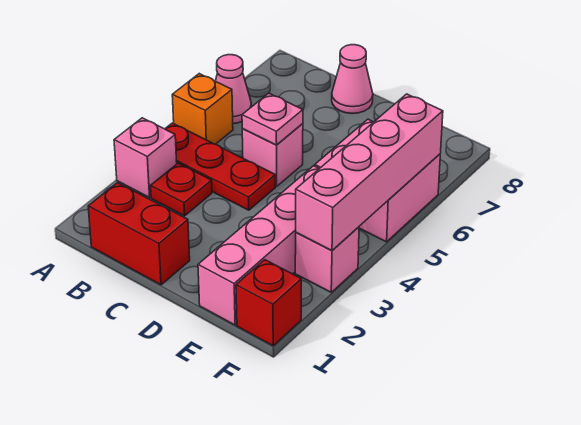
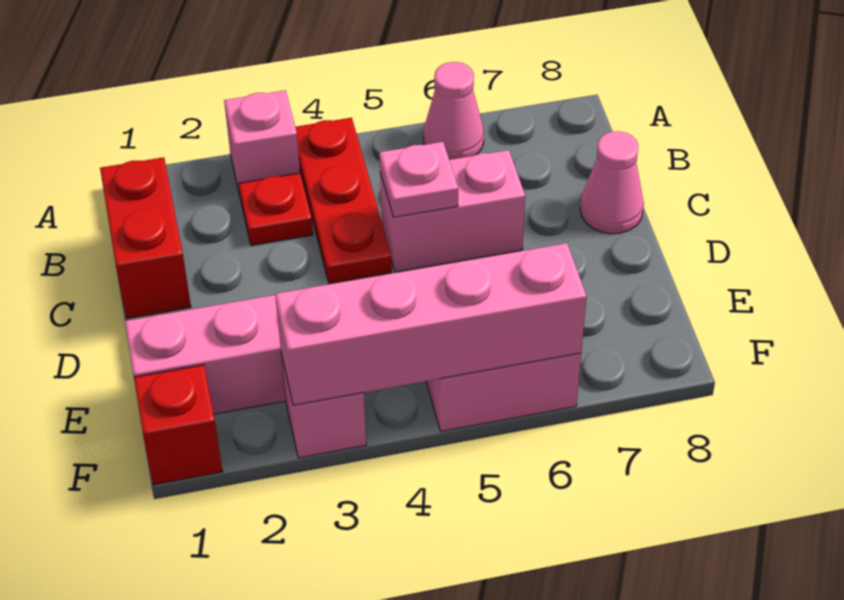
orange 1x1 brick [172,74,233,144] -> none
pink 1x1 brick [242,124,303,186] -> pink 1x2 brick [380,150,525,272]

